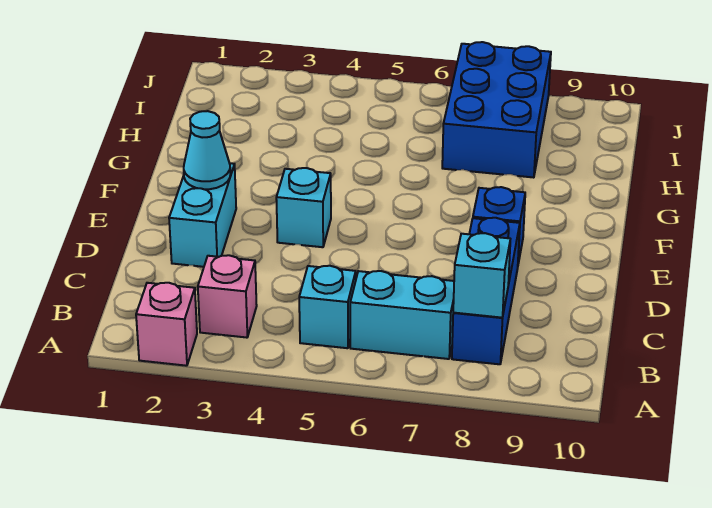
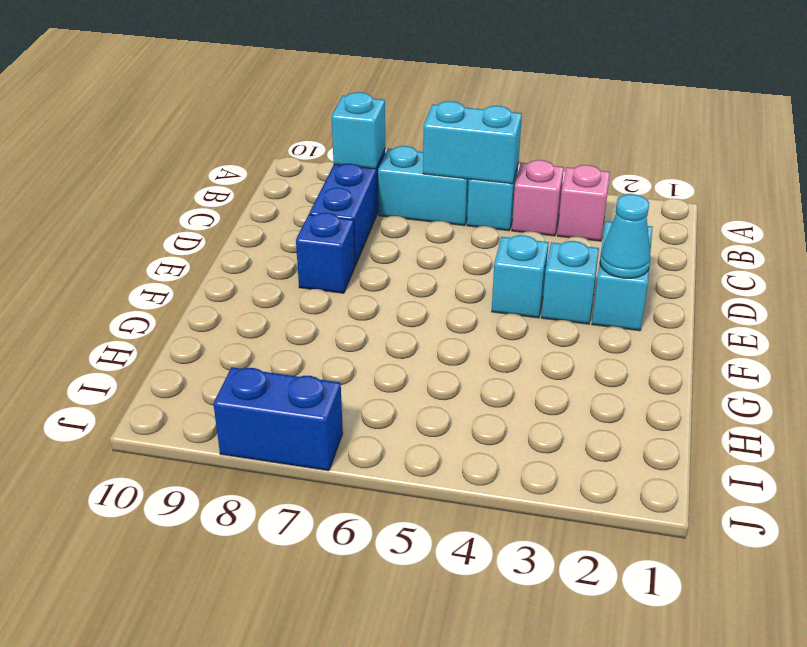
pink 1x1 brick [136,283,197,366] -> pink 1x1 brick moved to [512,160,564,236]
none -> cyan 1x2 brick [423,101,522,184]
none -> cyan 1x1 brick [541,241,599,324]
blue 2x3 brick [442,42,551,178] -> blue 1x2 brick [213,367,343,471]

